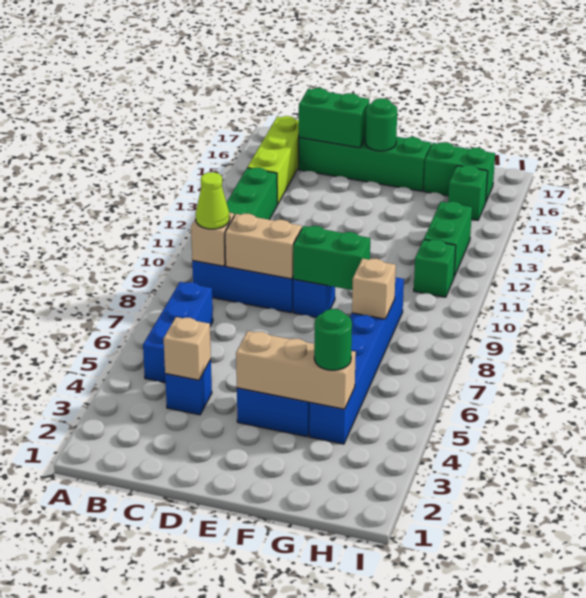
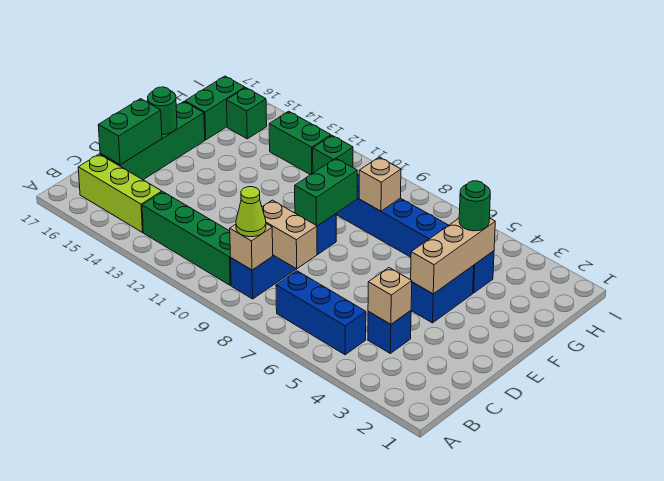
tan 1x2 brick [225,214,302,279] -> tan 1x2 brick turned to [262,200,317,269]

